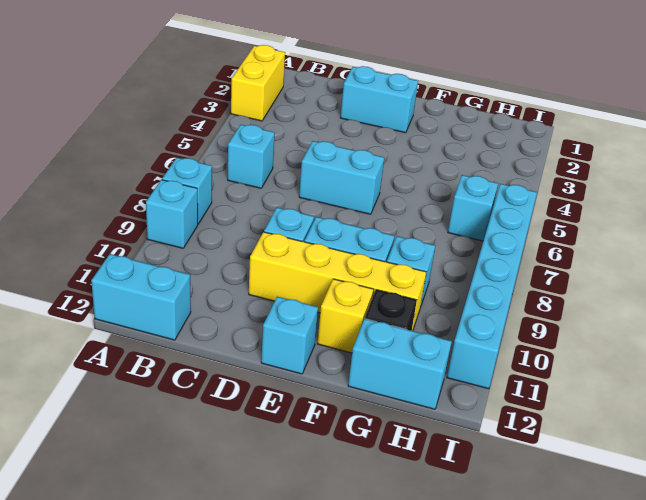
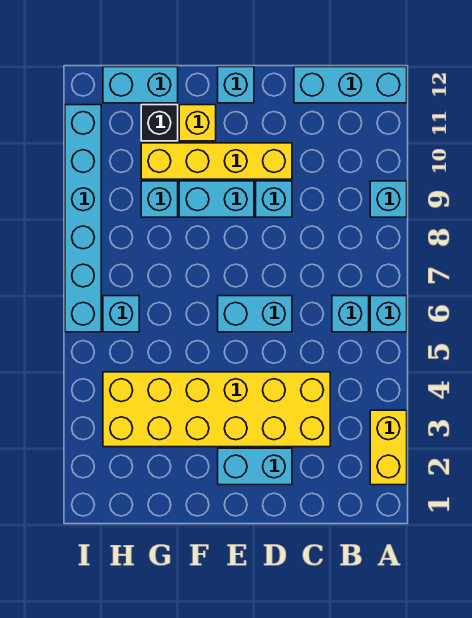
cyan 1x1 brick [162,158,212,224] -> cyan 1x1 brick moved to [370,296,407,332]
cyan 1x2 brick [91,254,191,340] -> cyan 1x3 brick [294,67,407,103]
none -> yellow 2x6 brick [103,372,330,447]

